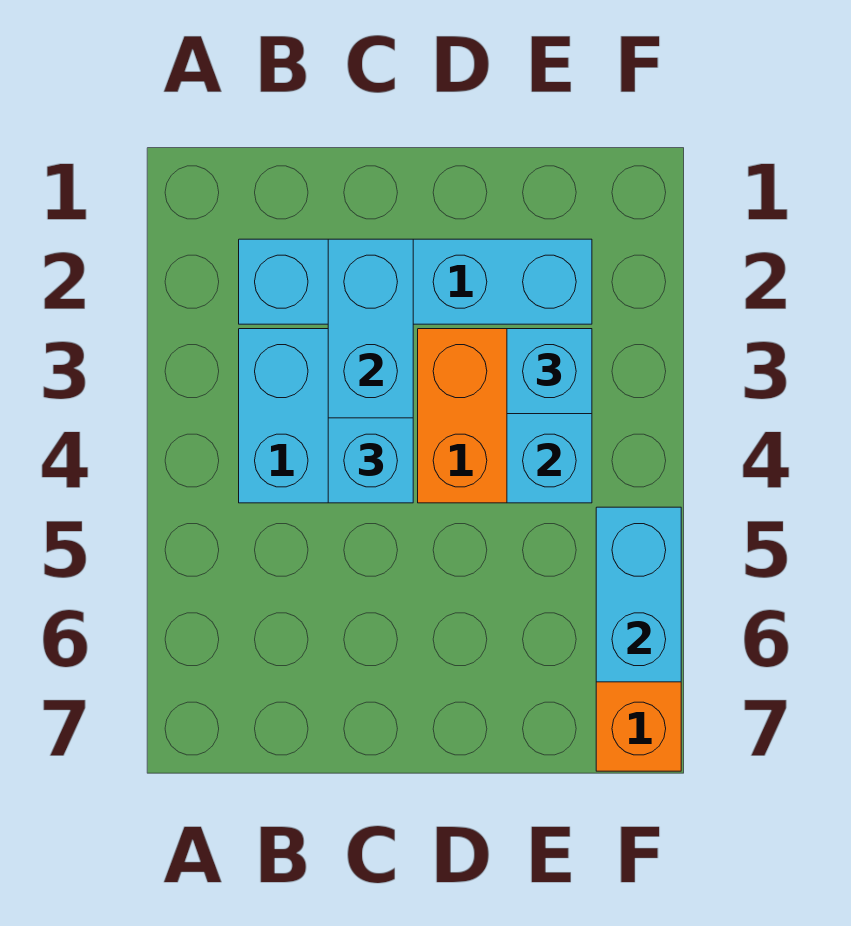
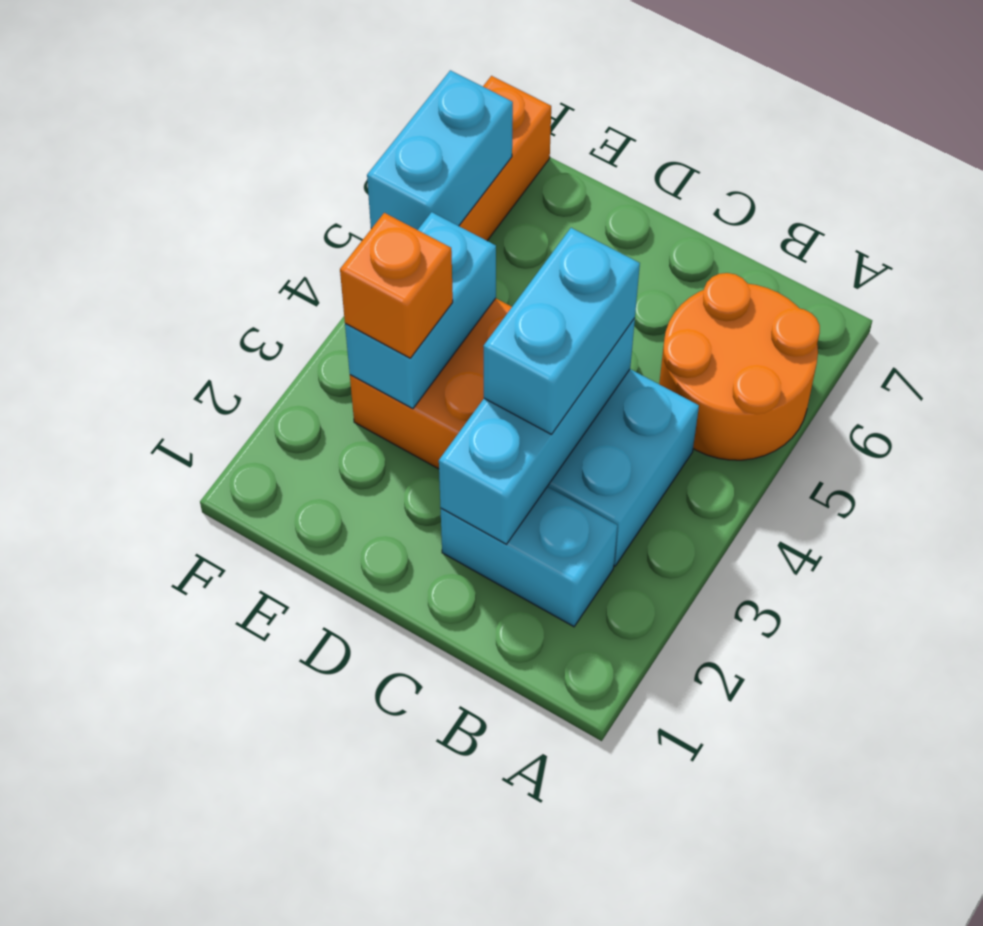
none -> orange 2x2 round brick [659,273,820,460]
cyan 1x4 brick [239,239,592,324] -> cyan 1x2 brick [441,487,617,627]
cyan 1x1 brick [328,418,413,503] -> cyan 1x2 brick [483,228,640,434]
cyan 1x1 brick [507,329,592,414] -> orange 1x1 brick [340,213,453,358]

